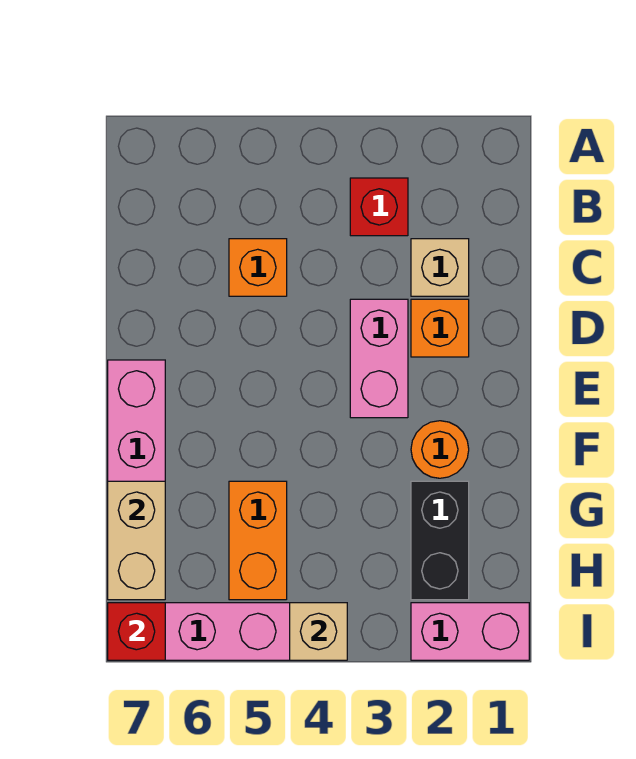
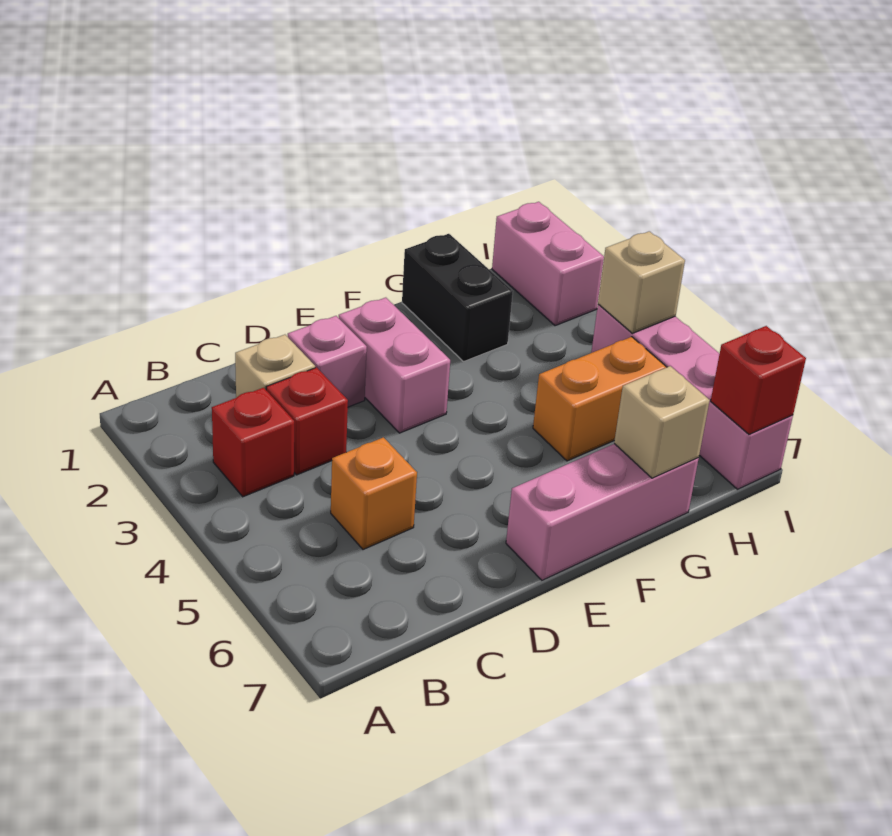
none -> red 1x1 brick [266,367,348,475]
orange 1x1 brick [411,299,469,357] -> pink 1x1 brick [288,316,367,407]
pink 1x2 brick [350,299,408,418] -> pink 1x2 brick turned to [339,298,450,433]
orange 1x1 round brick [411,421,469,478] -> none
black 1x2 brick [411,481,469,600] -> black 1x2 brick turned to [402,234,513,361]
tan 1x2 brick [108,481,165,600] -> tan 1x1 brick [614,366,710,478]

